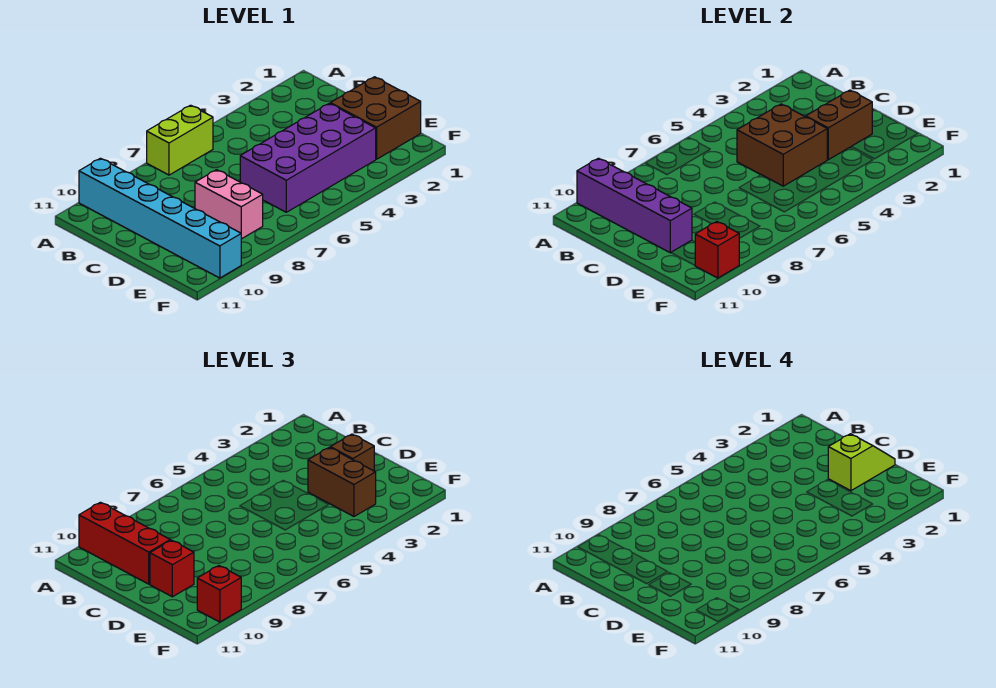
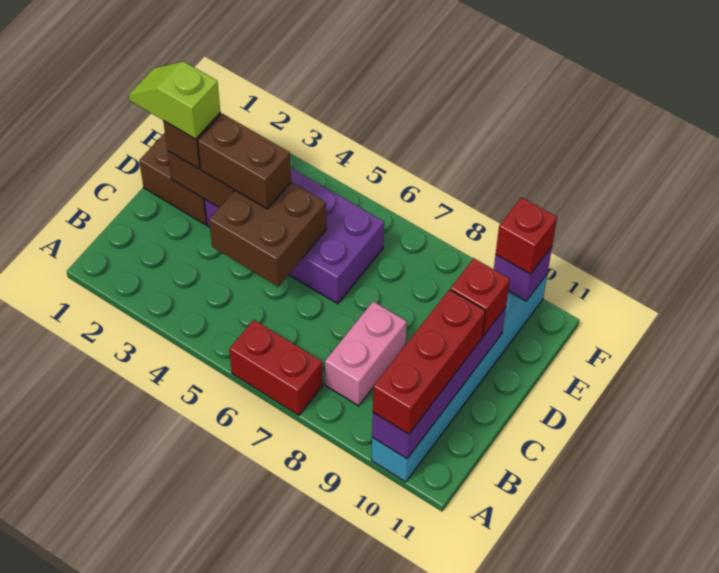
lime 1x2 brick [147,105,213,175] -> red 1x2 brick [229,320,323,415]
brown 1x2 brick [308,447,376,516] -> brown 1x2 brick turned to [198,114,291,209]
pink 1x2 brick [195,170,263,239] -> pink 1x2 brick moved to [325,302,407,406]
red 1x1 brick [695,222,739,278] -> purple 1x1 brick [494,247,552,301]

